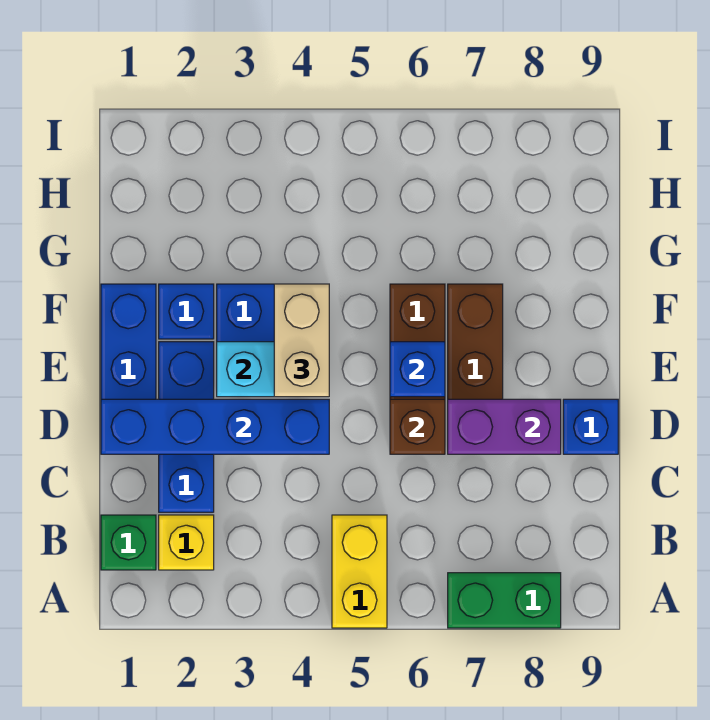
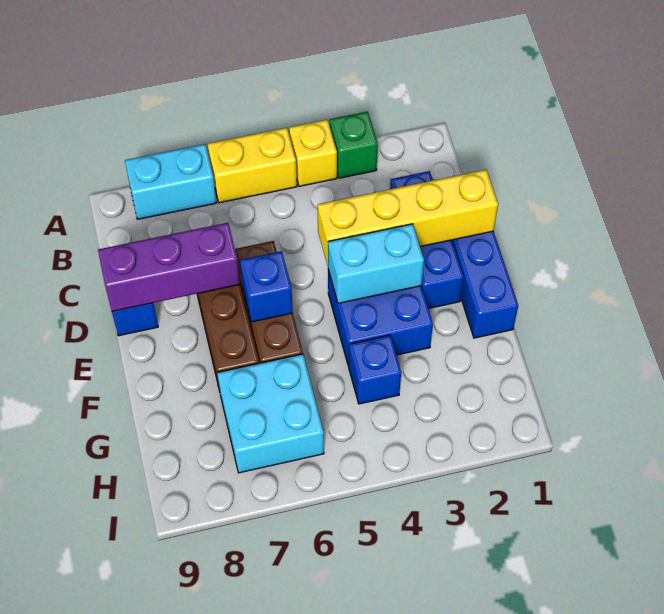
yellow 1x2 brick [332,515,387,628] -> yellow 1x2 brick turned to [208,128,297,203]
green 1x2 brick [448,573,561,628] -> cyan 1x2 brick [125,144,217,219]
green 1x1 brick [101,515,156,570] -> green 1x1 brick moved to [330,112,378,178]
yellow 1x1 brick [159,515,214,570] -> yellow 1x1 brick moved to [289,120,337,186]
blue 1x4 brick [101,399,329,454] -> yellow 1x4 brick [318,170,498,265]
brown 1x1 brick [390,399,445,454] -> none
purple 1x2 brick [448,399,561,454] -> purple 1x3 brick [98,223,240,311]
tan 1x2 brick [274,284,329,397] -> none
blue 1x1 brick [159,284,214,339] -> blue 1x1 brick moved to [349,335,401,404]
none -> cyan 2x2 brick [217,354,324,473]

